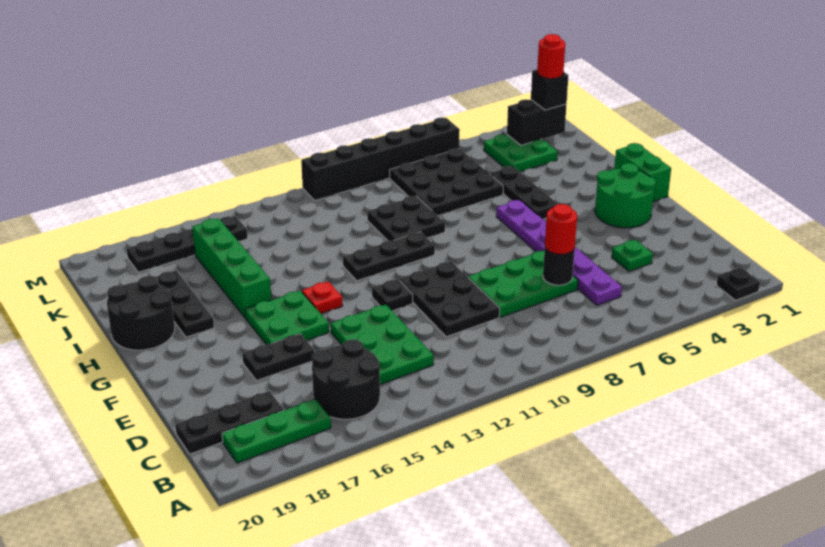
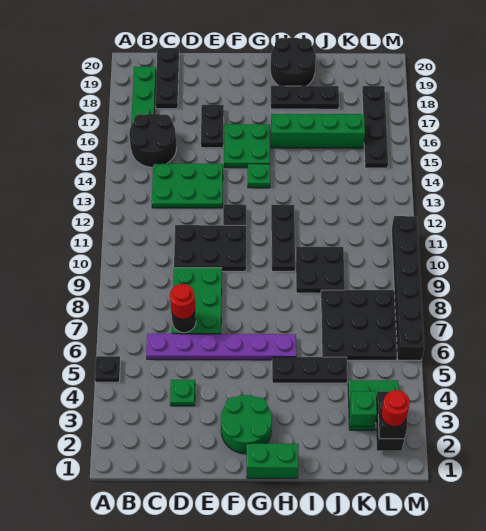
black 1x1 plate [717,267,760,300] -> black 1x1 plate moved to [95,356,120,382]
red 1x1 plate [302,281,343,314] -> green 1x1 plate [248,164,270,188]
none -> green 1x1 brick [349,391,377,426]

